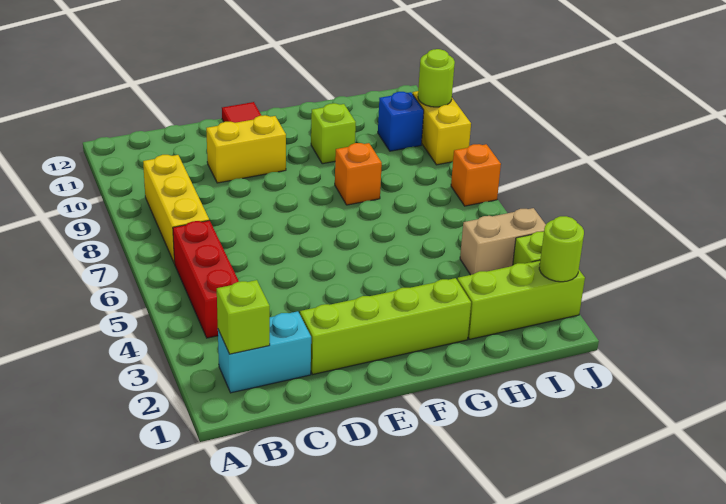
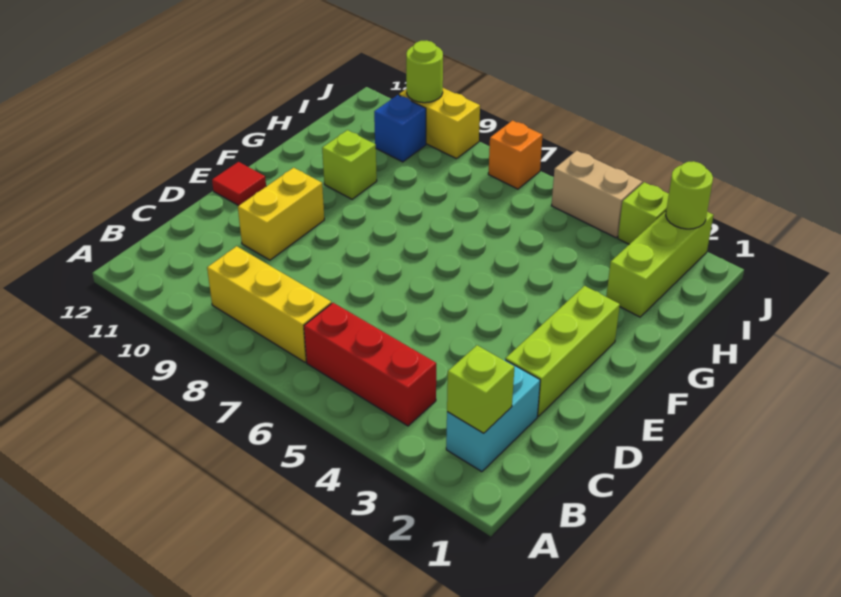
lime 1x4 brick [300,278,471,374] -> lime 1x3 brick [505,286,620,416]
orange 1x1 brick [335,143,382,205] -> none
tan 1x2 brick [460,208,546,275] -> tan 1x2 brick turned to [551,151,642,238]

